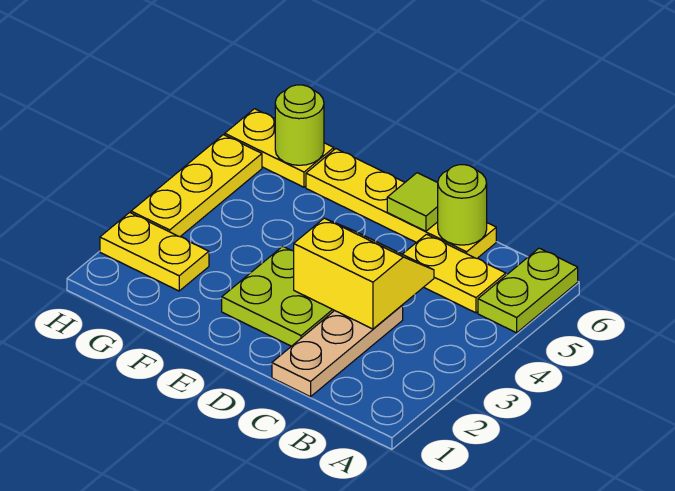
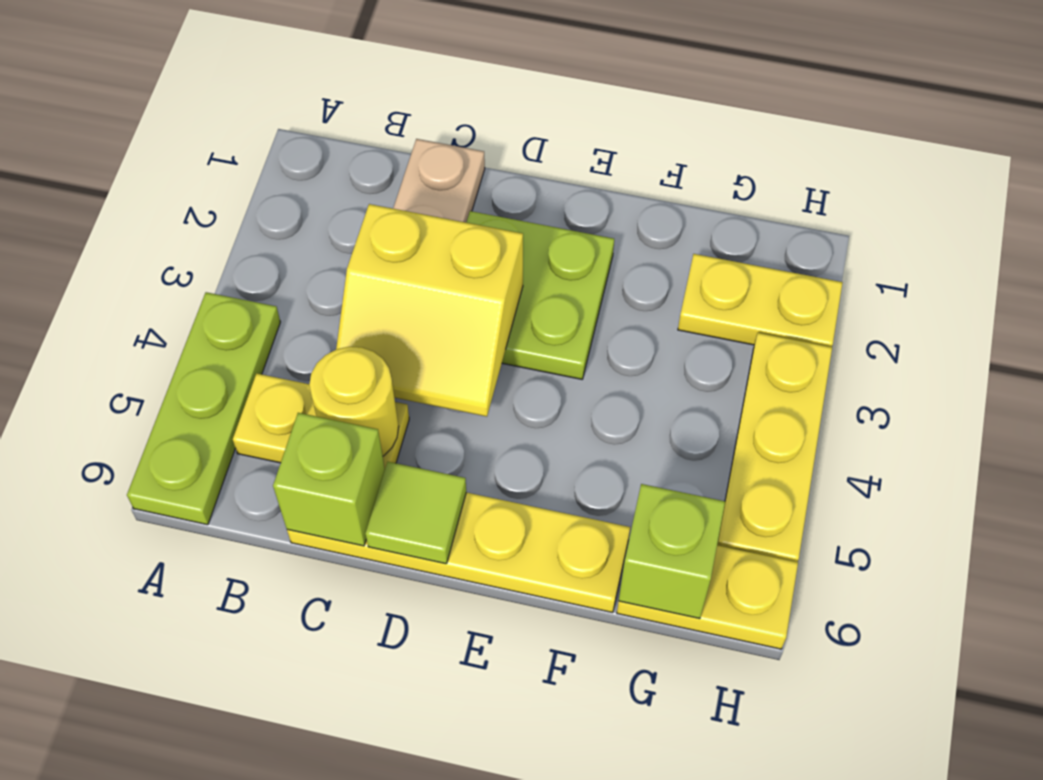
lime 1x2 plate [478,248,578,333] -> lime 1x3 plate [127,292,280,525]
none -> yellow 1x1 round brick [309,347,399,456]
lime 1x1 round brick [438,165,487,245] -> lime 1x1 brick [273,413,385,546]
lime 1x1 round brick [275,85,324,165] -> lime 1x1 brick [619,484,725,619]

